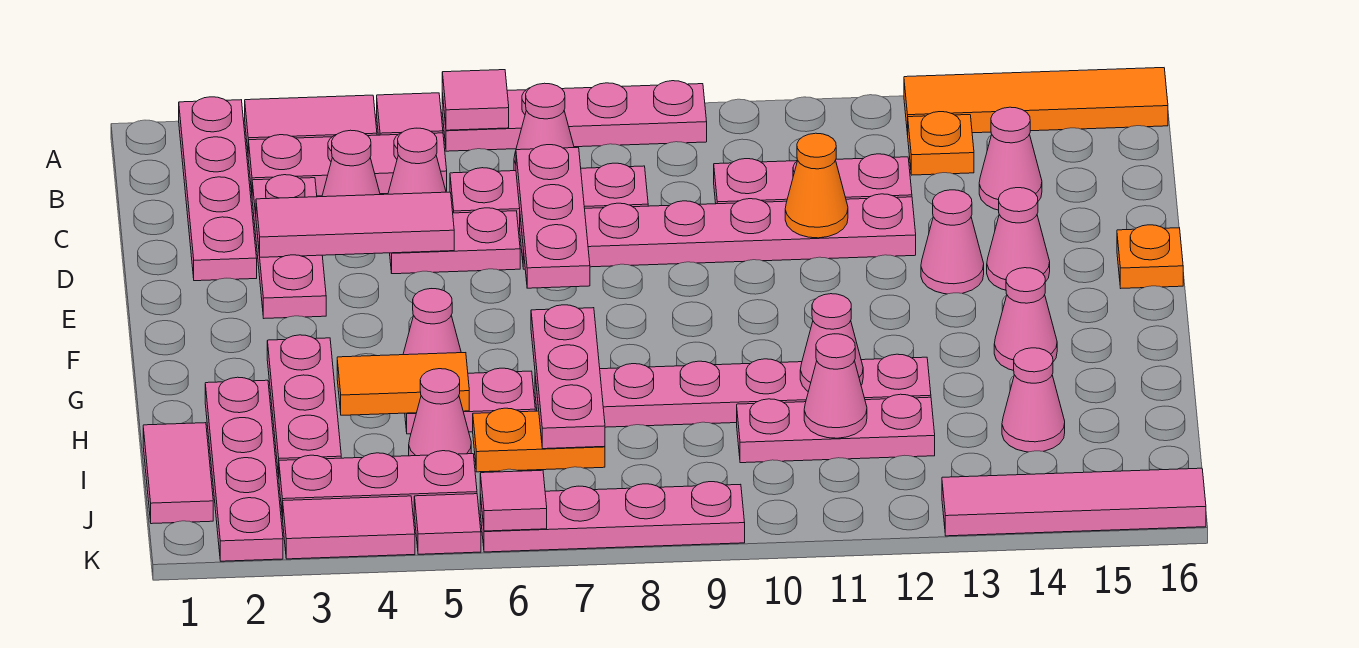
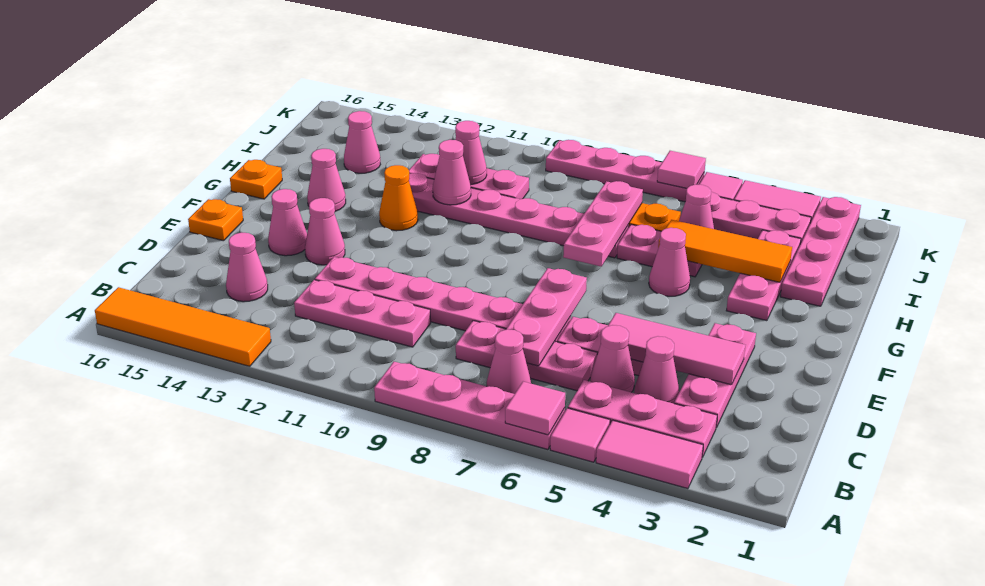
pink 1x4 plate [179,97,257,281] -> none
orange 1x1 plate [908,112,974,175] -> orange 1x1 plate moved to [230,160,282,199]
orange 1x1 cone [785,133,848,238] -> orange 1x1 cone moved to [379,165,418,231]
orange 1x2 tile [337,353,469,415] -> orange 1x3 tile [658,220,792,282]
pink 1x2 tile [143,423,213,524] -> none
pink 1x4 tile [942,468,1206,536] -> none

